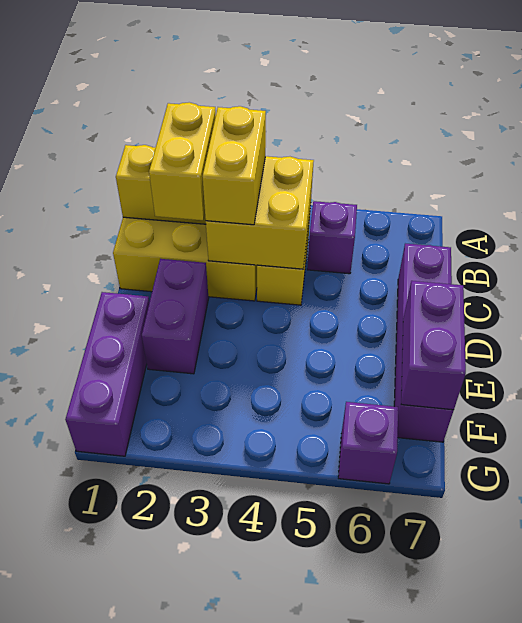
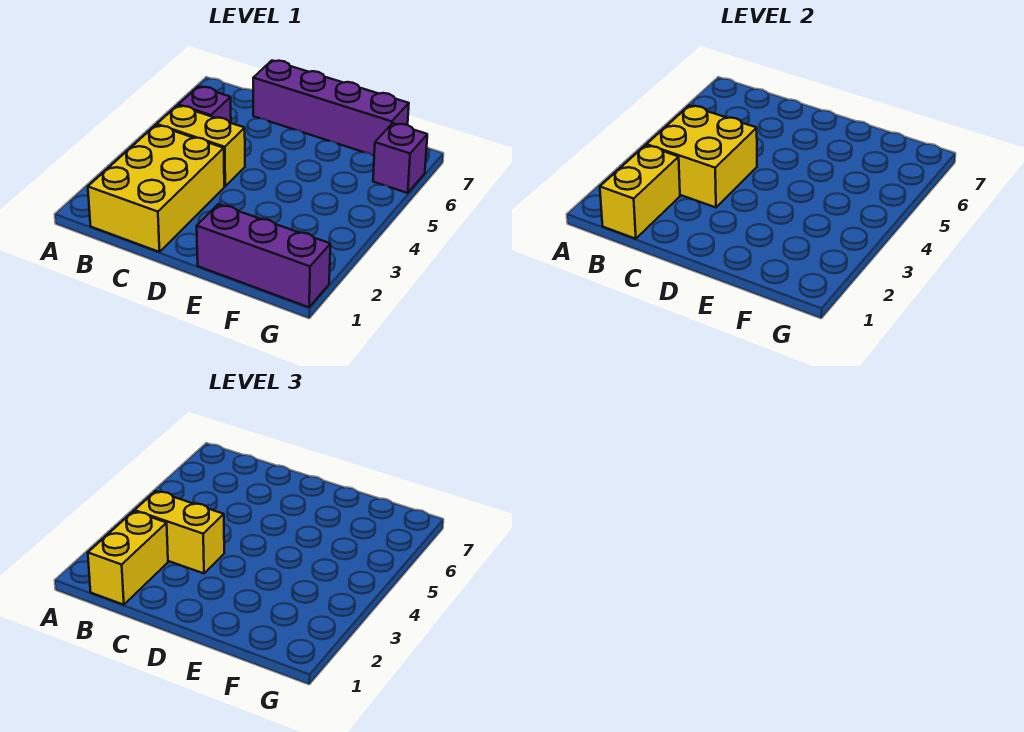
yellow 1x2 brick [149,102,216,220] -> yellow 1x2 brick turned to [88,511,168,605]
purple 1x2 brick [142,259,209,374] -> none
purple 1x2 brick [401,281,466,410] -> none

